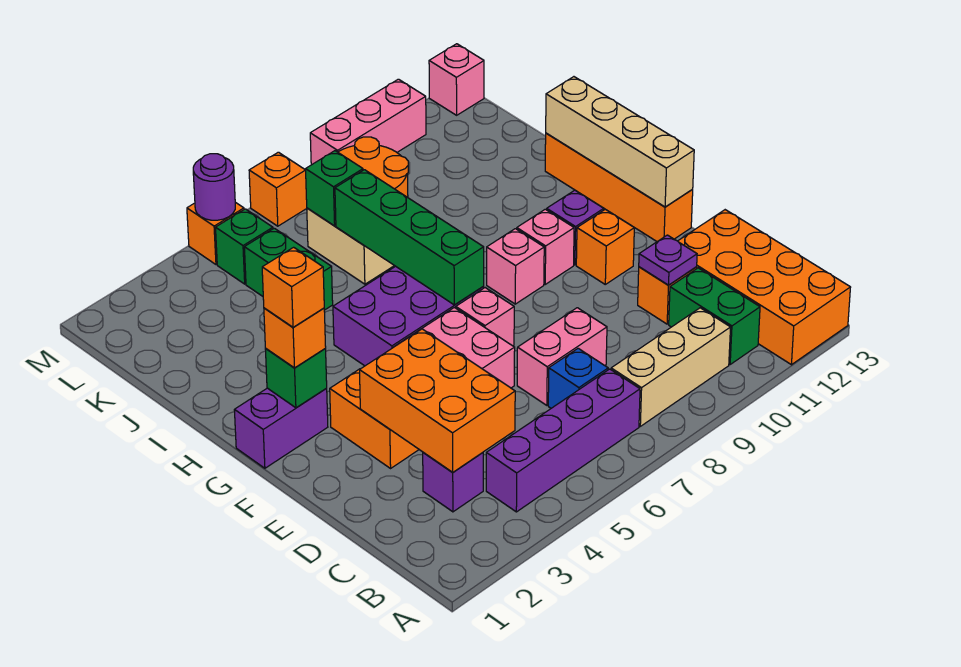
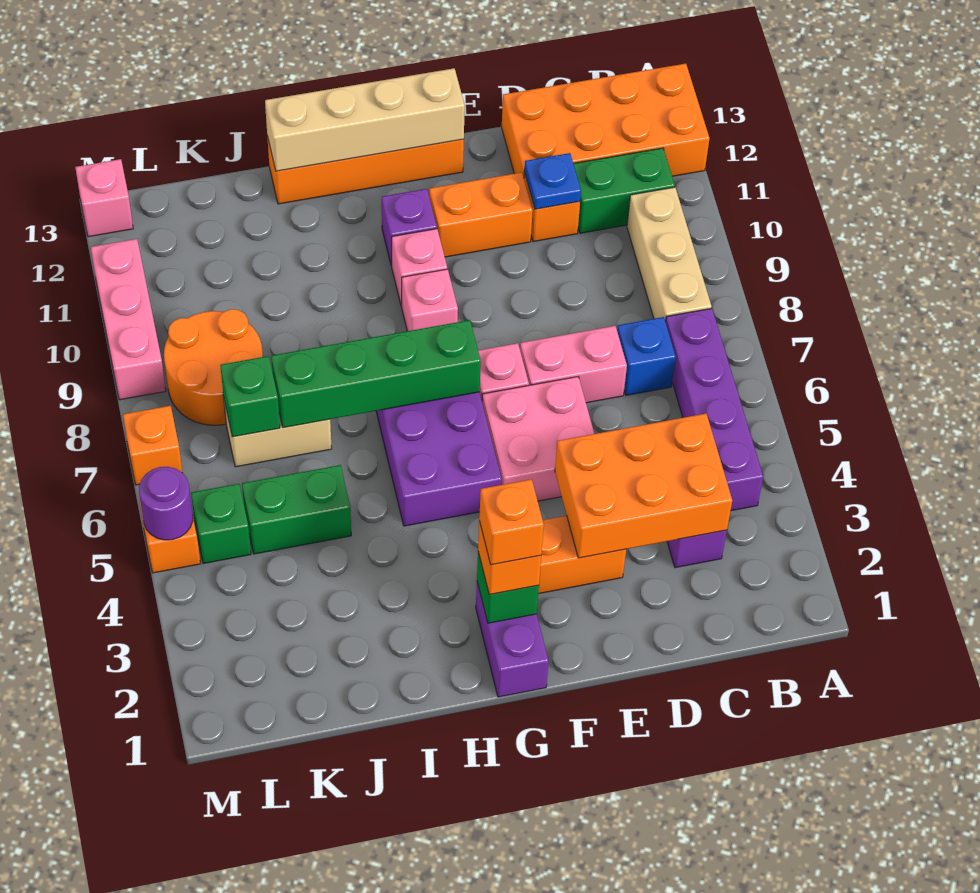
pink 1x2 brick [517,308,607,405] -> pink 1x2 brick turned to [520,326,627,403]
purple 1x1 plate [639,235,697,285] -> blue 1x1 plate [525,153,581,209]
orange 1x1 brick [576,209,634,284] -> orange 1x2 brick [429,172,533,257]

